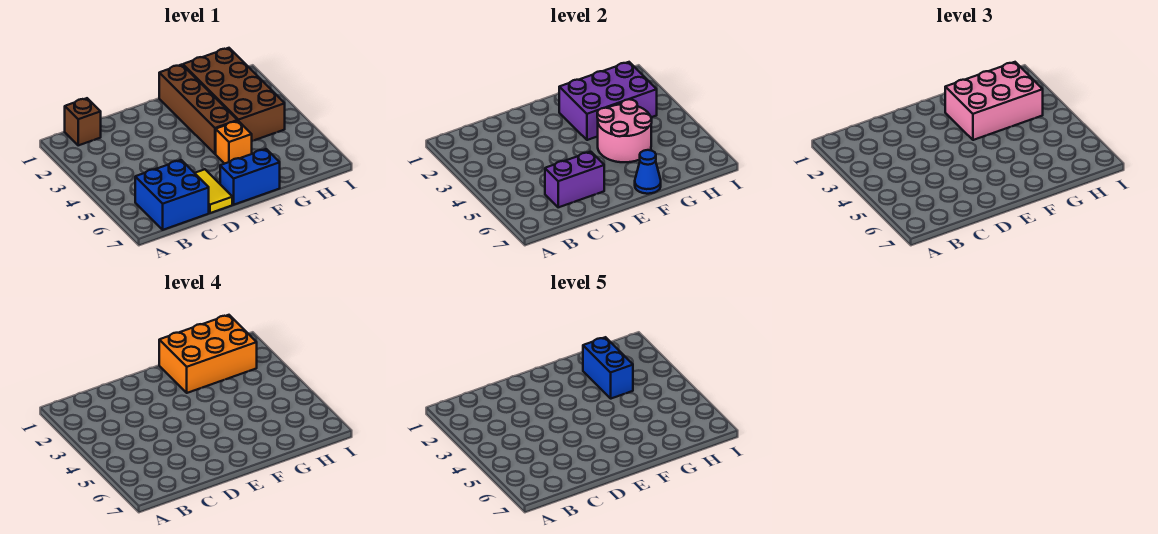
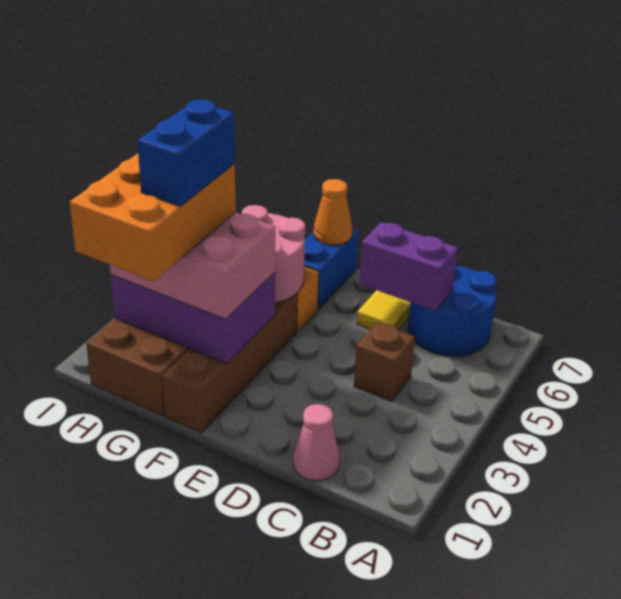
brown 1x1 brick [65,98,101,145] -> brown 1x1 brick moved to [354,323,415,401]
blue 2x2 brick [135,160,209,230] -> blue 2x2 round brick [408,264,496,356]
none -> pink 1x1 cone [293,404,340,481]
blue 1x2 brick [220,149,280,205] -> blue 1x2 brick turned to [304,229,359,310]
orange 2x3 brick [159,315,257,393] -> orange 2x3 brick turned to [70,154,236,281]
blue 1x1 cone [635,150,661,194] -> orange 1x1 cone [314,179,352,245]

